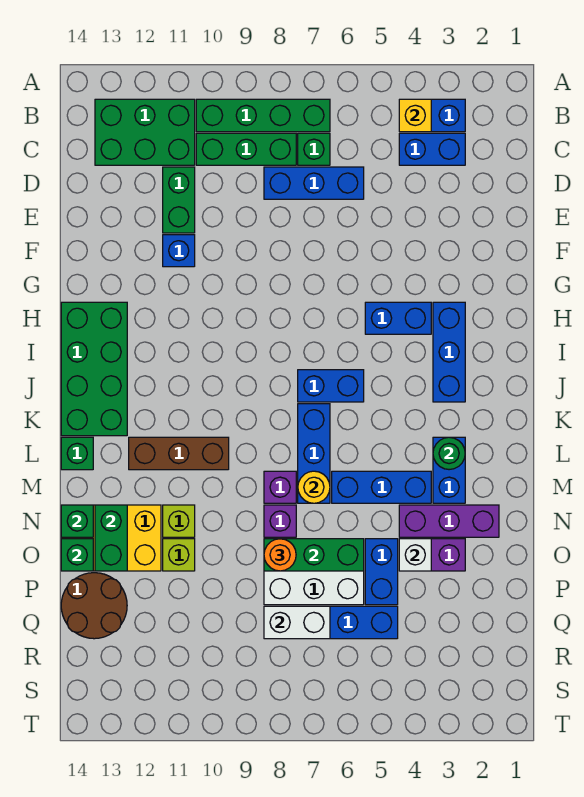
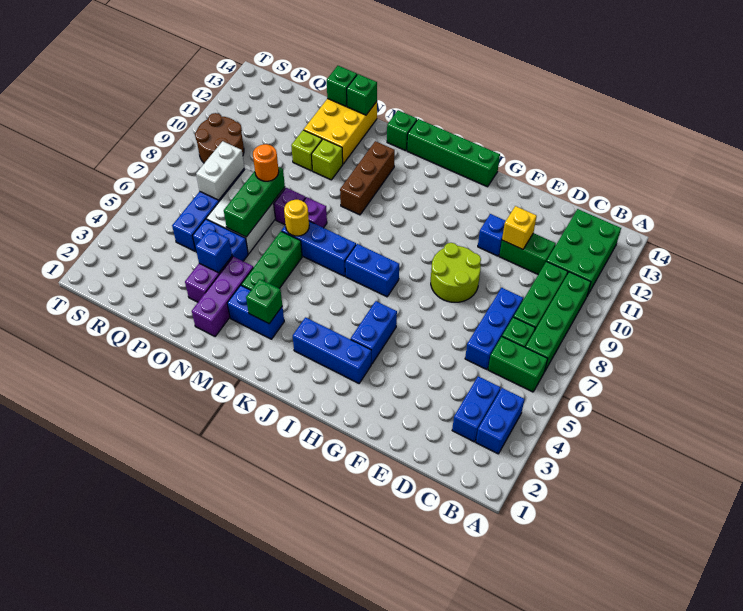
yellow 1x1 brick [399,99,431,132] -> yellow 1x1 brick moved to [502,206,537,250]
none -> lime 2x2 round brick [431,243,481,302]
green 2x4 brick [61,302,127,436] -> green 1x4 brick [407,119,500,187]
blue 1x2 brick [298,370,364,402] -> blue 1x2 brick turned to [345,244,399,297]
green 1x1 round brick [433,437,465,470] -> green 1x1 brick [246,279,282,324]
blue 1x3 brick [332,471,431,503] -> green 1x3 brick [241,231,302,290]
green 1x2 brick [95,505,127,571] -> green 1x2 brick moved to [488,337,548,392]
white 1x1 brick [399,539,431,571] -> blue 1x1 brick [195,229,232,273]
brown 2x2 round brick [61,573,127,639] -> brown 2x2 round brick moved to [195,113,244,163]

